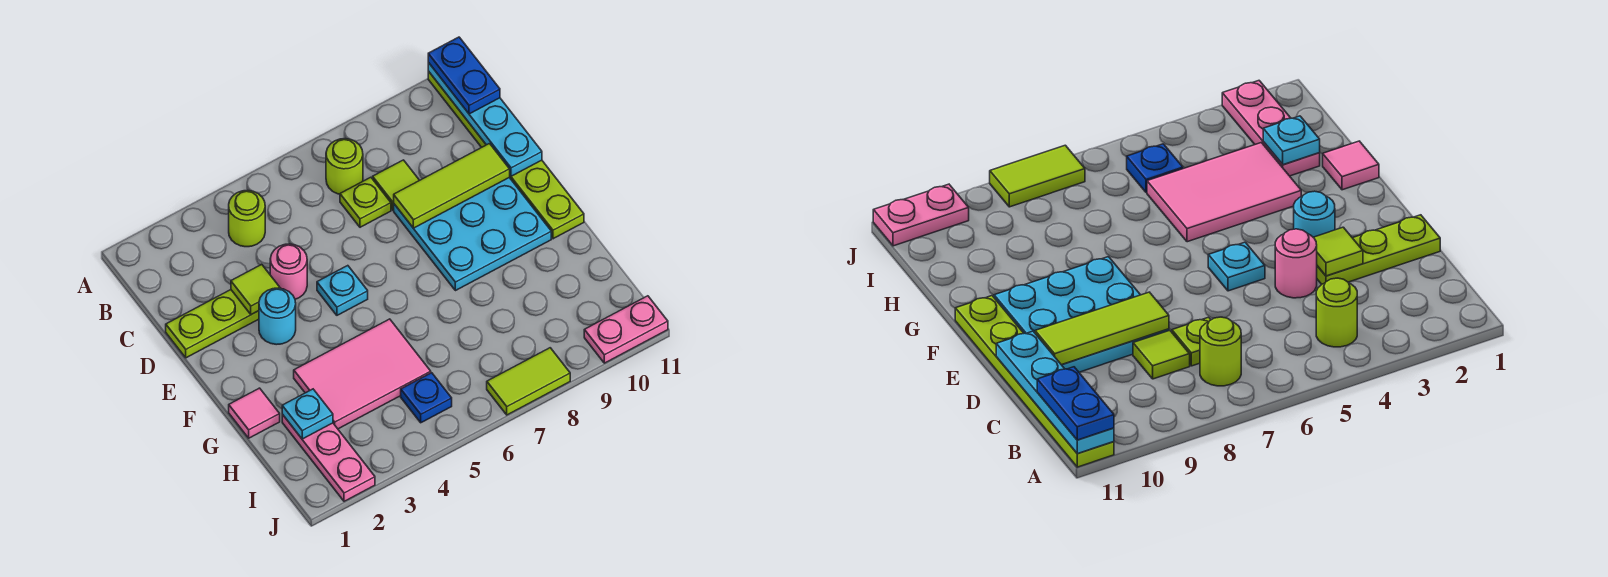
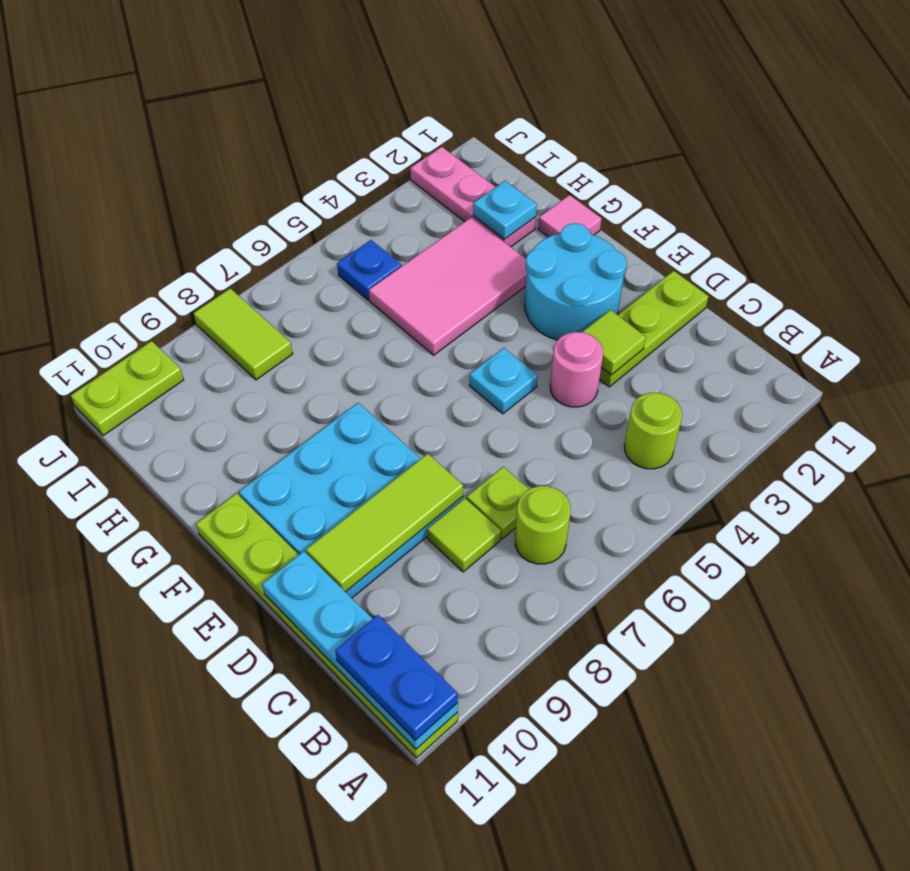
cyan 1x1 round brick [259,288,296,345] -> cyan 2x2 round brick [525,223,627,340]
lime 1x2 tile [487,348,570,415] -> lime 1x2 tile turned to [194,289,293,380]
pink 1x2 plate [584,296,668,363] -> lime 1x2 plate [71,341,184,436]

